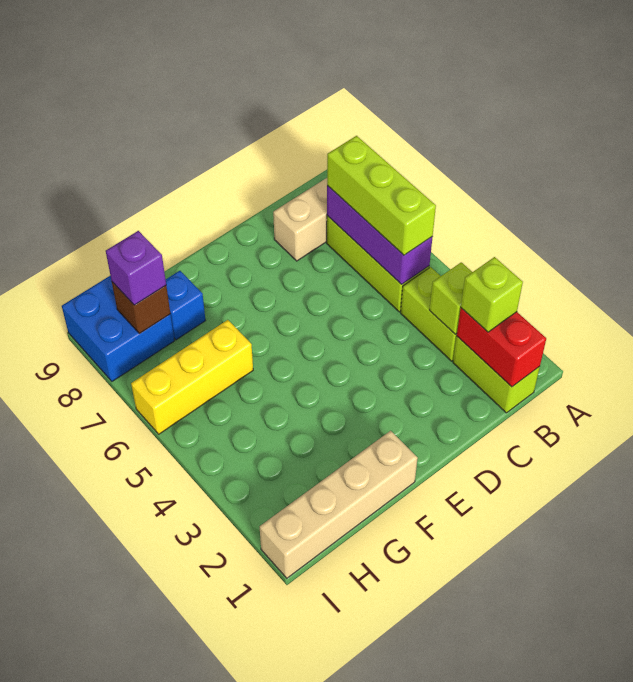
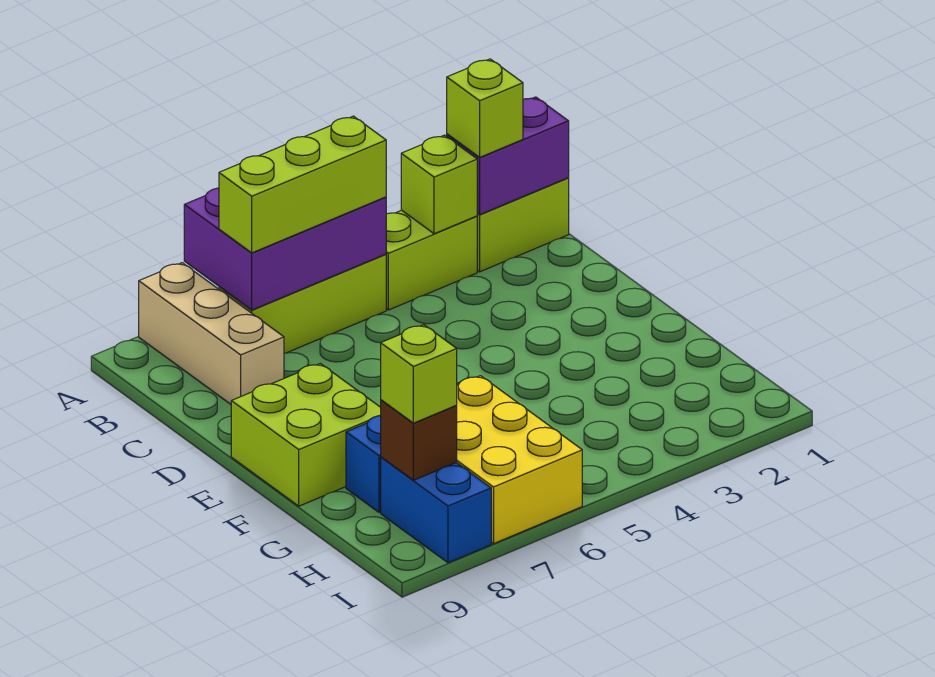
red 1x2 brick [457,308,546,387] -> purple 1x2 brick [447,97,569,214]
purple 1x3 brick [327,186,433,284] -> purple 2x3 brick [184,188,386,310]
none -> lime 2x2 brick [231,363,381,506]
tan 1x4 brick [260,431,418,578] -> none
yellow 1x3 brick [131,320,253,434] -> yellow 2x3 brick [456,376,582,544]
blue 2x2 brick [62,276,174,381] -> blue 1x2 brick [381,457,491,563]
purple 1x1 brick [106,231,166,305] -> lime 1x1 brick [381,325,457,423]

